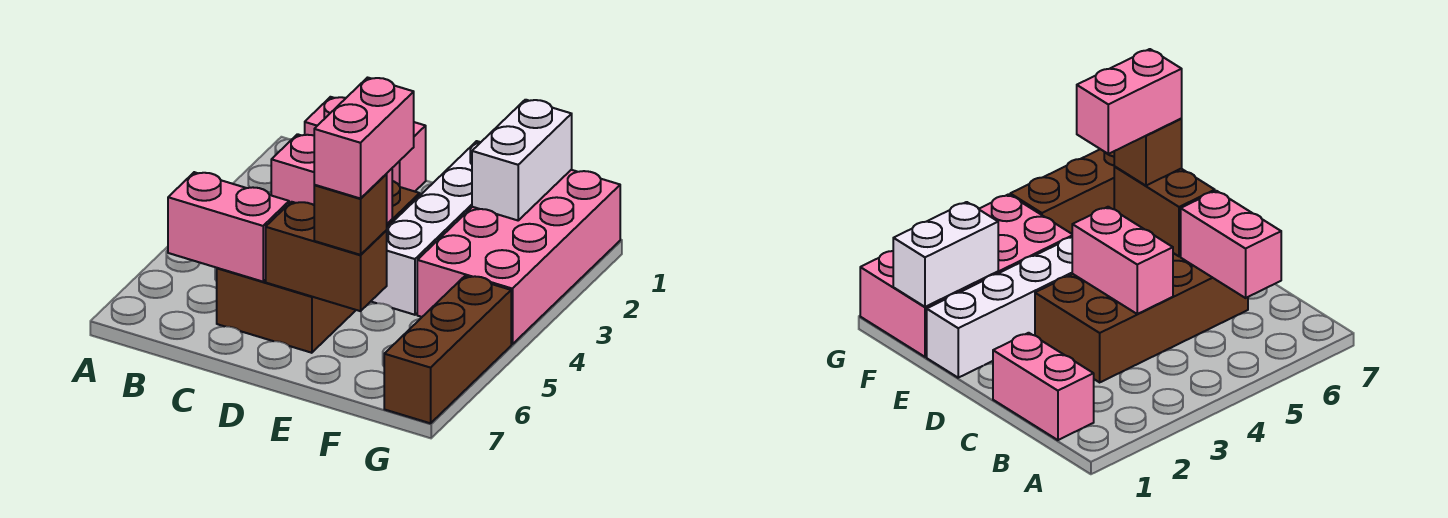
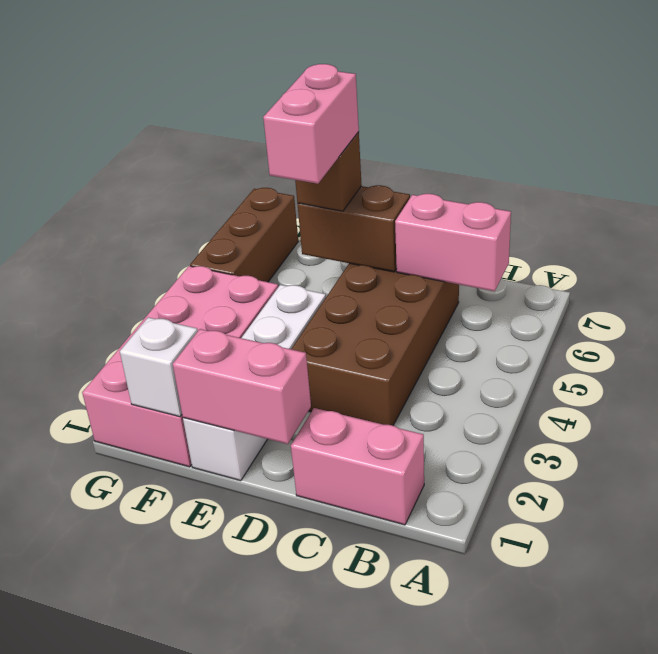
pink 1x2 brick [271,134,392,224] -> pink 1x2 brick moved to [173,329,311,444]
white 1x2 brick [472,100,572,220] -> white 1x1 brick [120,317,198,417]

